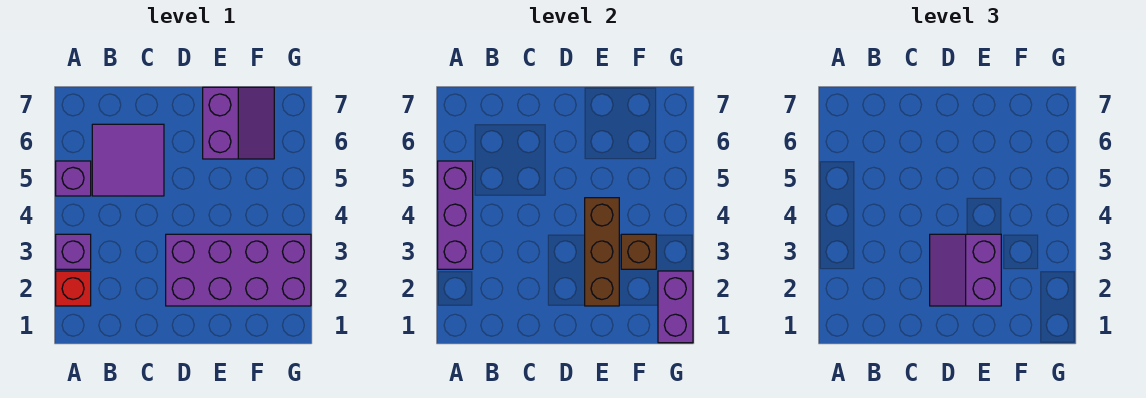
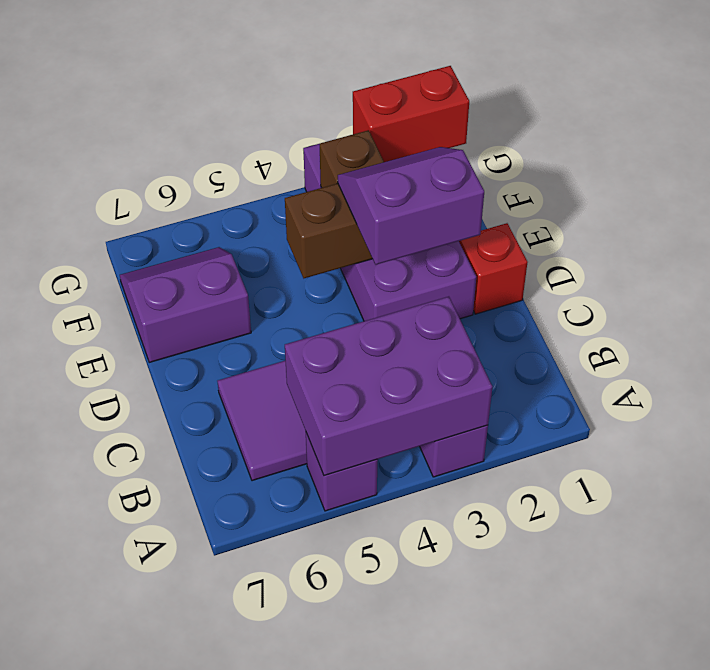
red 1x1 brick [56,271,91,306] -> red 1x1 brick moved to [459,223,528,314]
purple 1x3 brick [438,161,473,269] -> purple 2x3 brick [285,297,492,476]
purple 2x2 slope [930,234,1001,306] -> purple 2x2 slope turned to [338,147,484,265]
purple 1x2 brick [658,271,693,343] -> red 1x2 brick [353,66,469,162]

